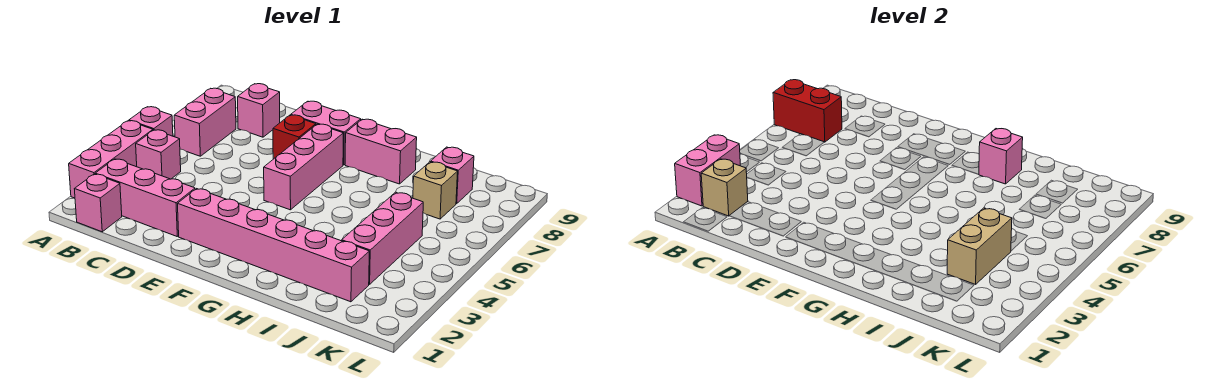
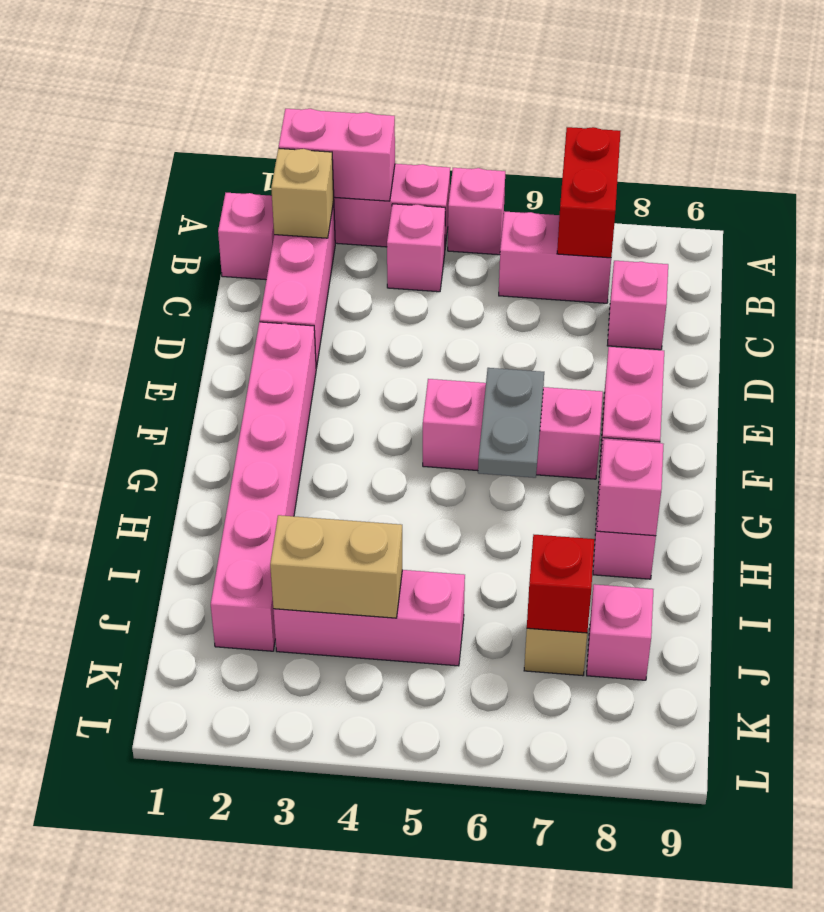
red 1x1 brick [273,115,316,159] -> red 1x1 brick moved to [527,535,595,633]
none -> grey 1x2 plate [478,368,544,478]

